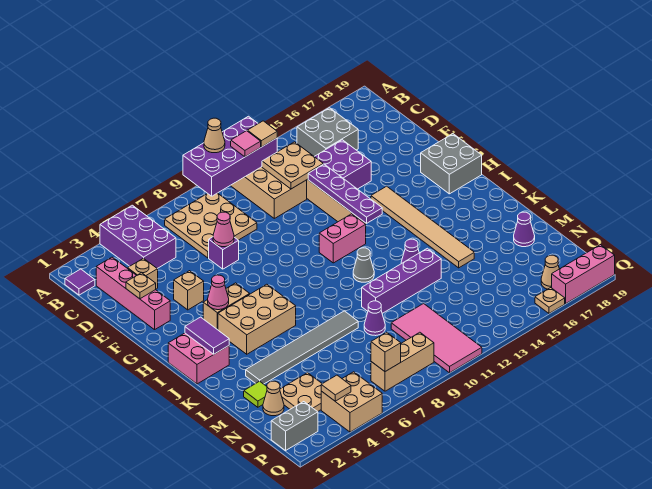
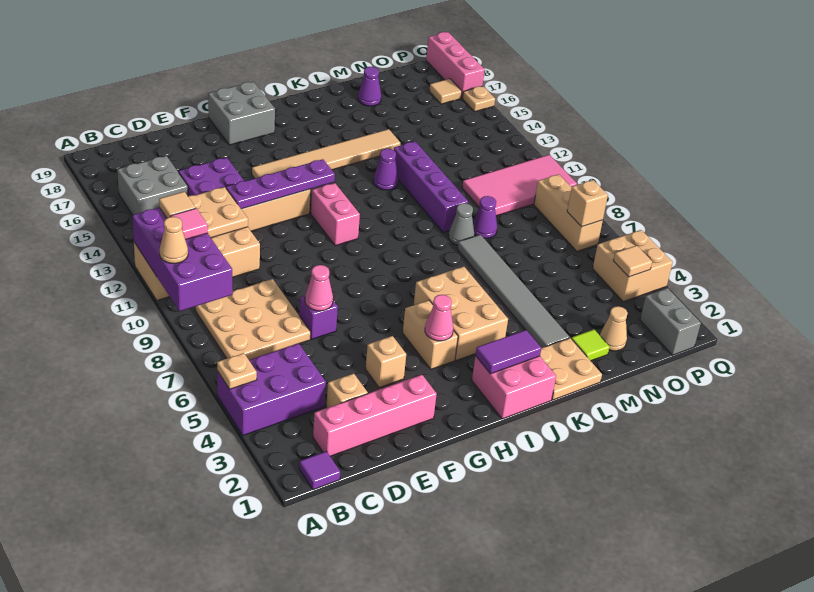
tan 1x1 plate [126,273,156,299] -> tan 1x1 plate moved to [217,353,257,389]
grey 1x1 cone [353,248,374,282] -> grey 1x1 cone moved to [449,203,474,245]
tan 2x2 plate [280,373,322,412] -> tan 2x2 plate moved to [540,338,602,400]
tan 1x1 cone [541,255,559,289] -> tan 1x1 tile [429,79,462,104]

